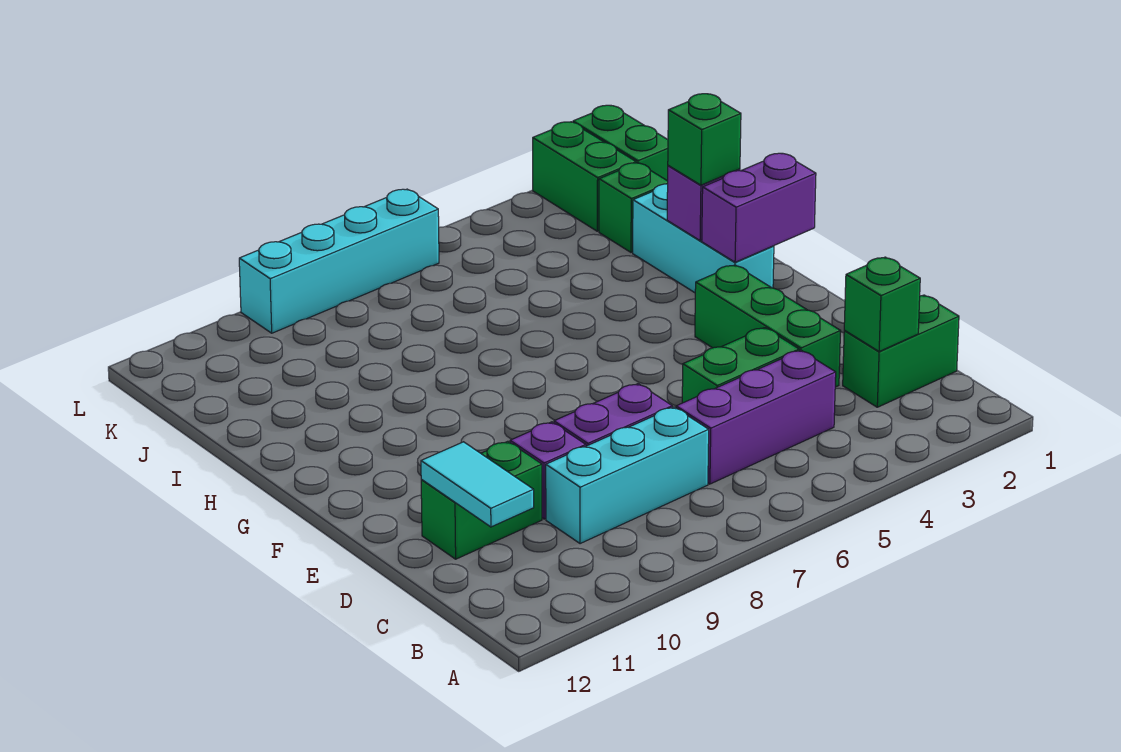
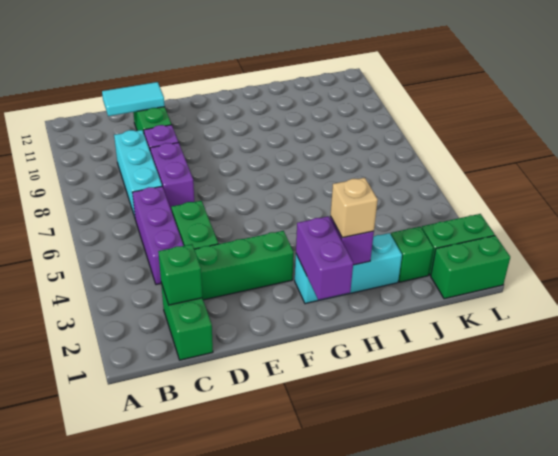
green 1x1 brick [668,94,741,185] -> tan 1x1 brick [330,178,378,238]
cyan 1x4 brick [239,189,439,333] -> none

